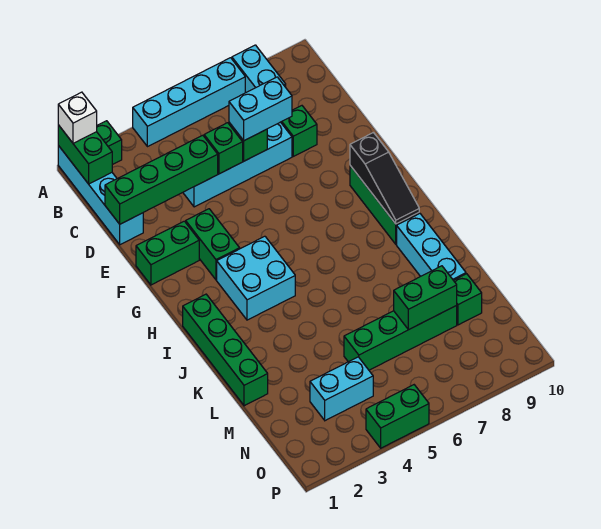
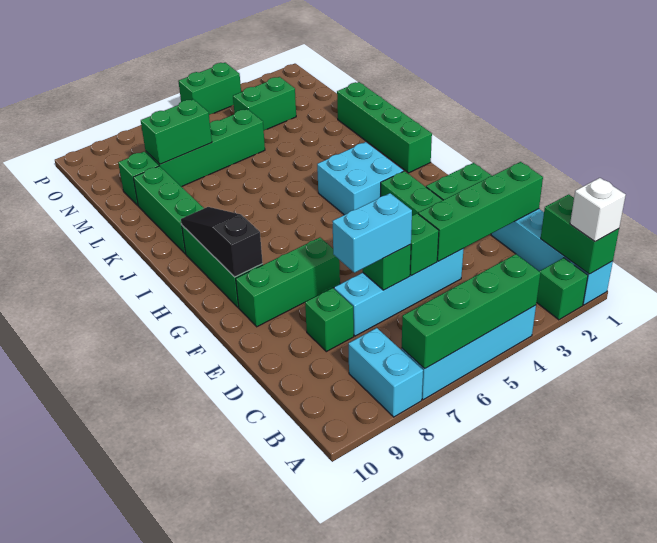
none -> green 1x4 brick [402,254,540,369]
none -> green 1x3 brick [236,238,340,327]
cyan 1x3 brick [397,213,466,280] -> green 1x3 brick [133,166,204,254]
cyan 1x2 brick [310,357,373,421] -> green 1x2 brick [233,77,296,130]

